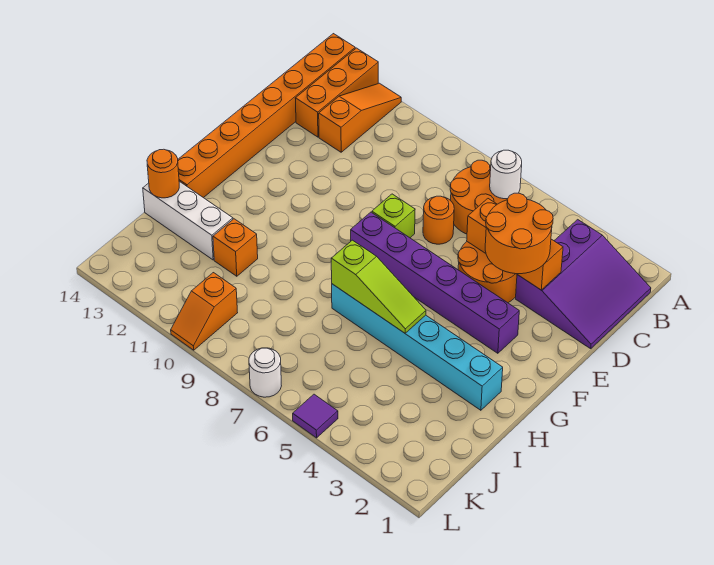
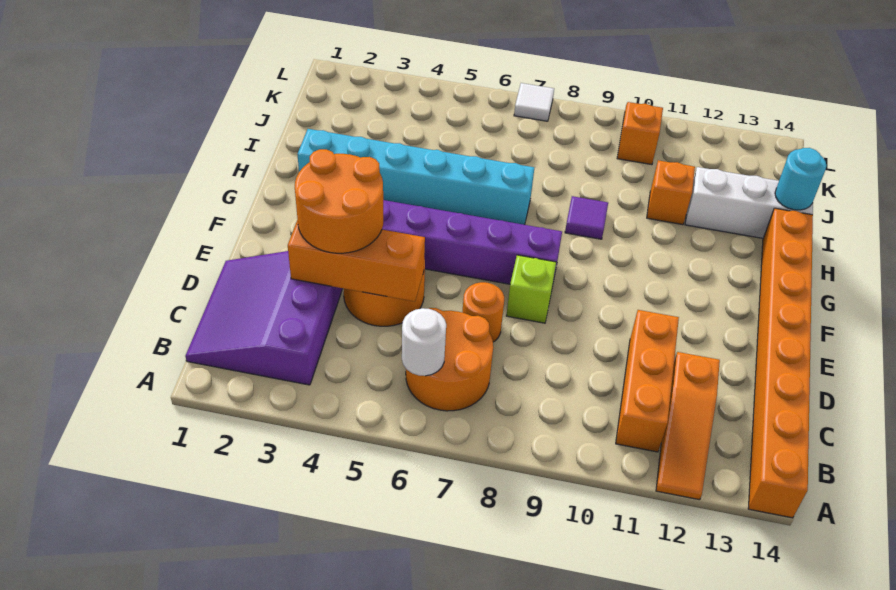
orange 1x3 brick [295,48,378,137] -> orange 1x3 brick moved to [616,310,679,452]
lime 1x3 slope [331,240,426,333] -> none
orange 1x1 round brick [147,149,179,198] -> cyan 1x1 round brick [775,148,826,210]
purple 1x1 tile [293,394,338,438] -> purple 1x1 tile moved to [565,196,608,239]
white 1x1 round brick [249,348,281,397] -> white 1x1 tile [514,83,554,121]

